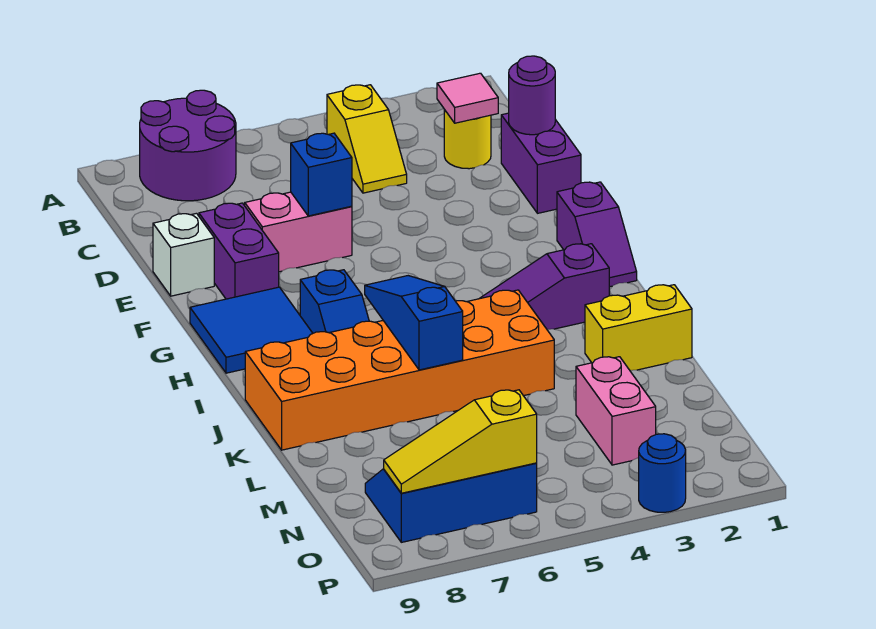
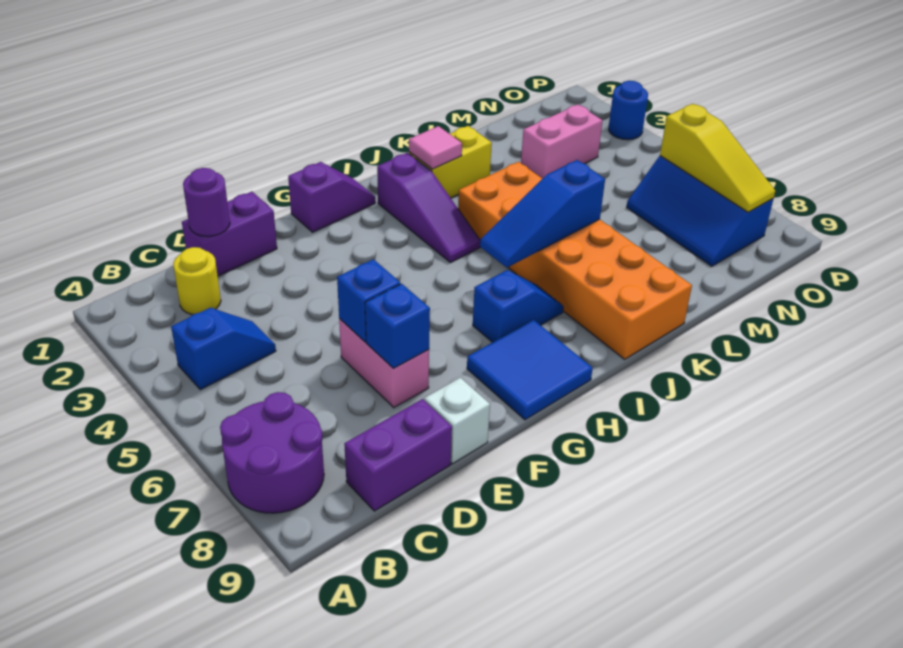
yellow 1x2 slope [327,85,407,193] -> blue 1x2 slope [171,308,276,390]
pink 1x1 tile [437,73,498,123] -> pink 1x1 tile moved to [409,126,462,169]
none -> blue 1x1 brick [365,284,430,369]
purple 1x2 brick [199,203,279,299] -> purple 1x2 brick moved to [344,399,452,511]
yellow 1x2 brick [585,285,692,370] -> yellow 1x2 brick turned to [409,126,492,198]

